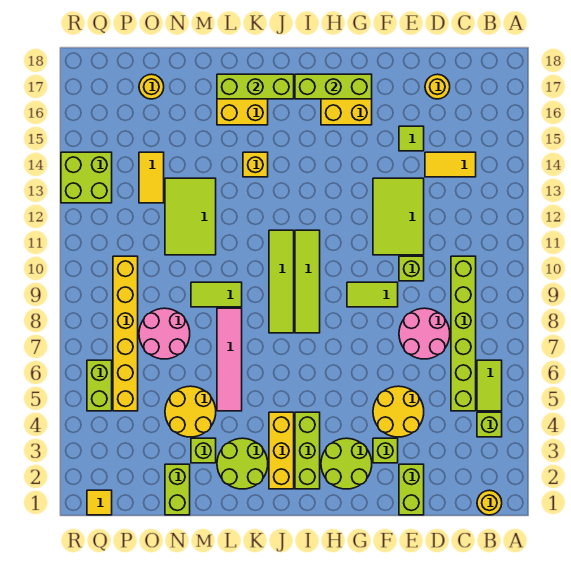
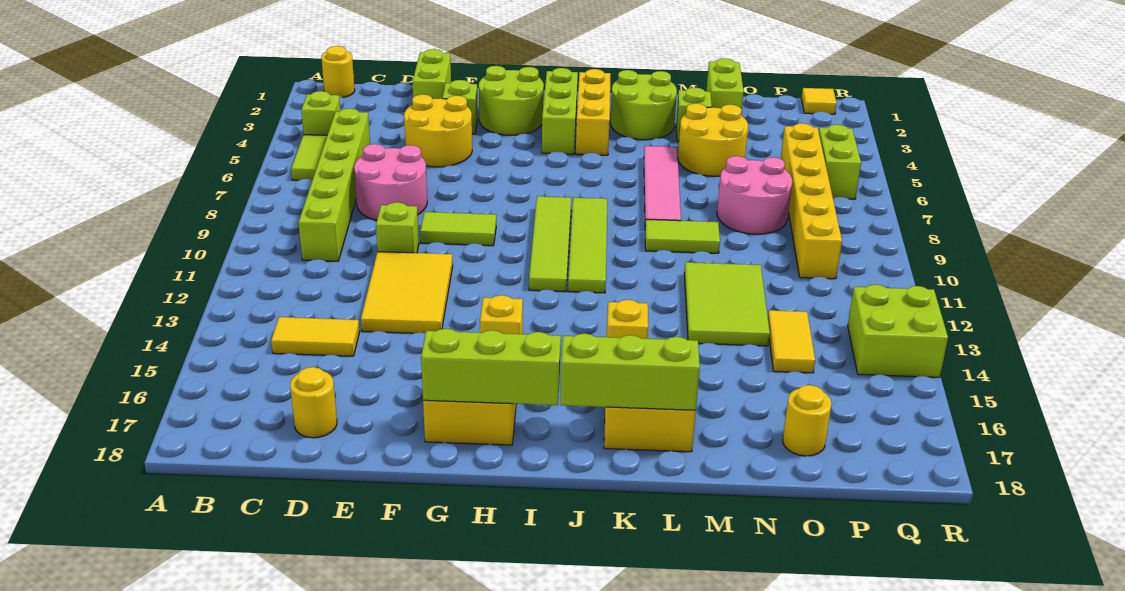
lime 2x3 tile [373,178,424,255] -> yellow 2x3 tile [361,252,453,333]
lime 1x1 tile [399,126,424,151] -> none
none -> yellow 1x1 brick [480,295,523,334]

